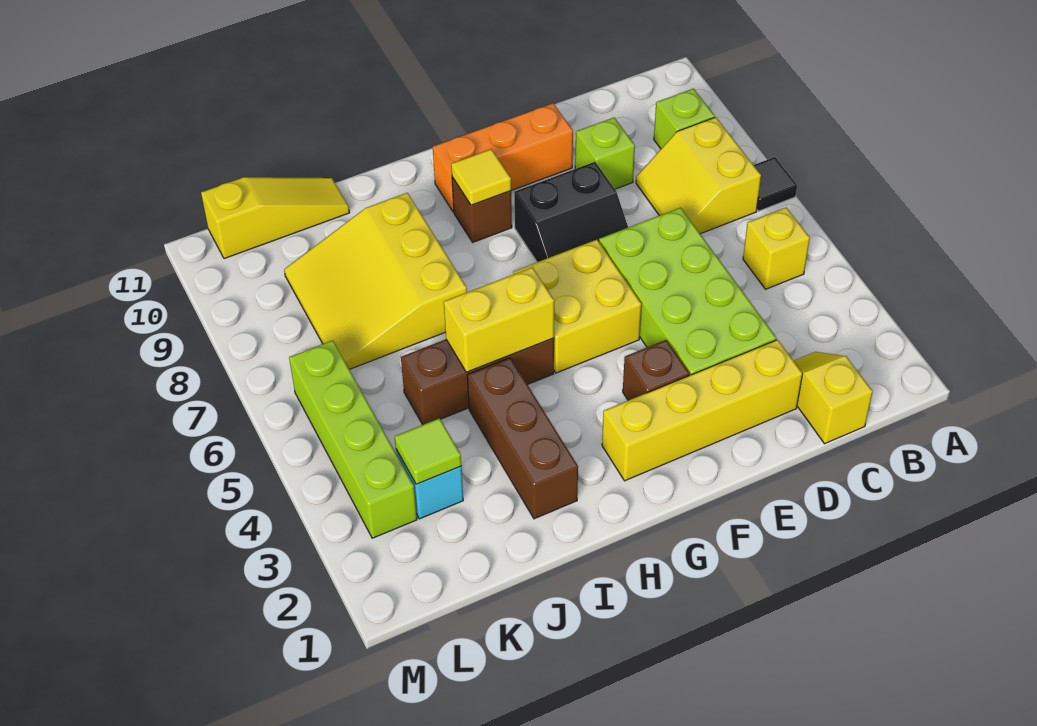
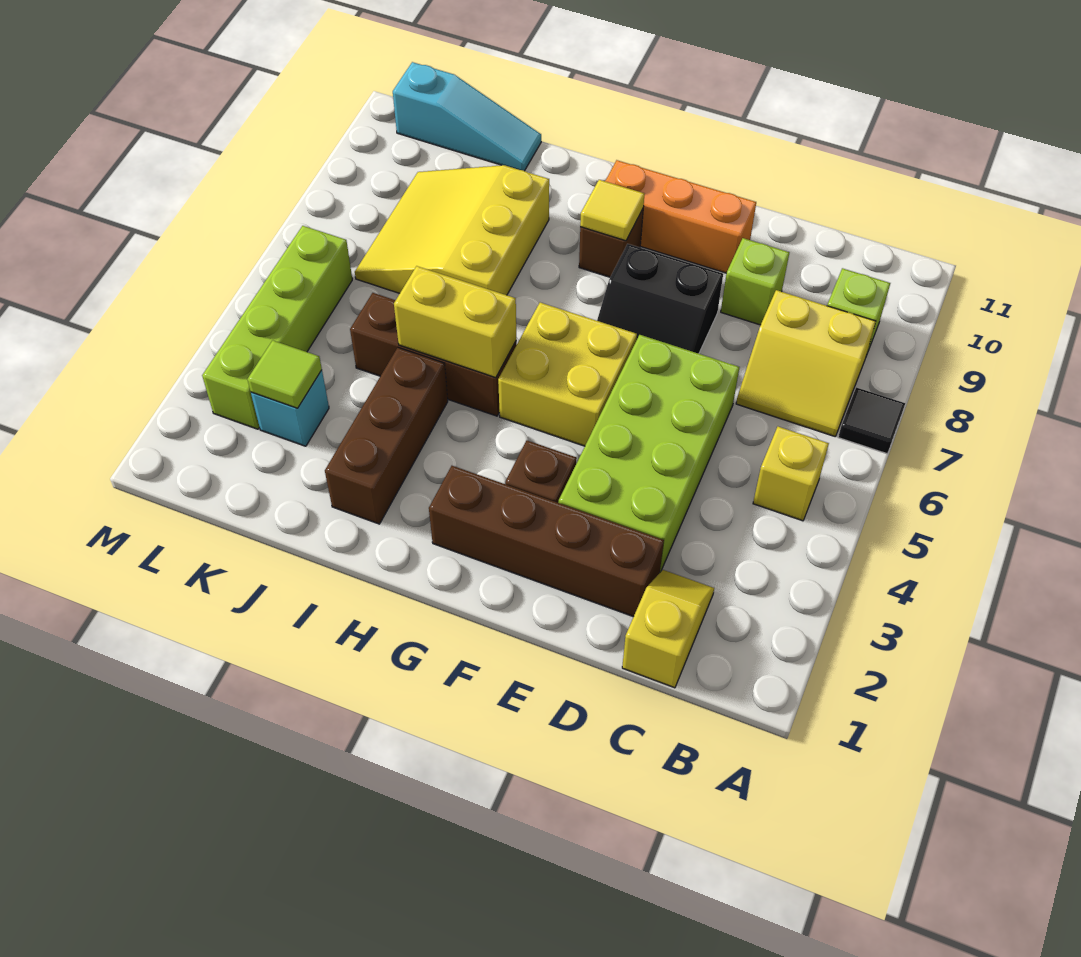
yellow 2x2 slope [636,117,761,234] -> yellow 2x2 slope turned to [736,290,876,436]
yellow 1x4 brick [602,340,802,481] -> brown 1x4 brick [429,466,664,617]
yellow 1x3 slope [201,177,350,259] -> cyan 1x3 slope [393,62,541,171]

